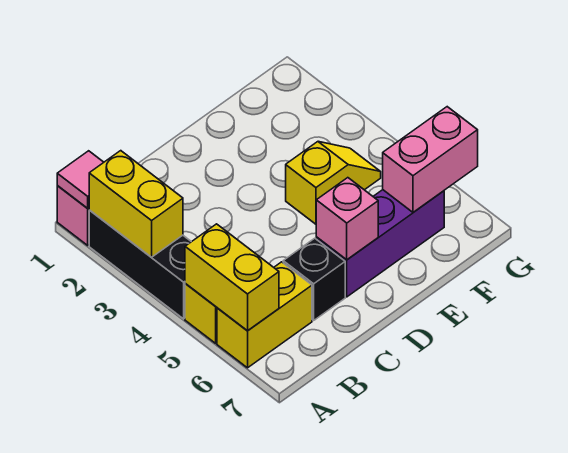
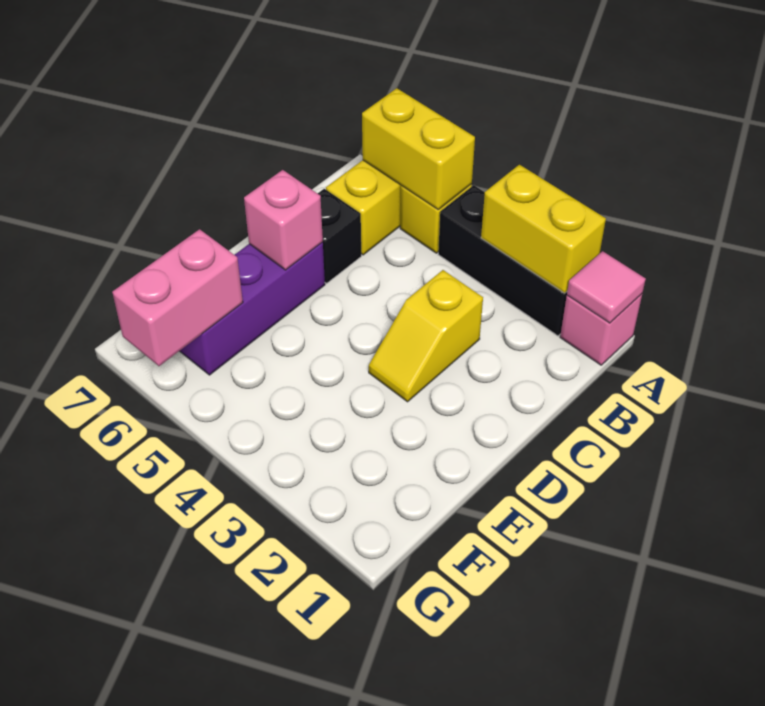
yellow 1x2 slope [286,141,381,224] -> yellow 1x2 slope moved to [369,270,483,402]

